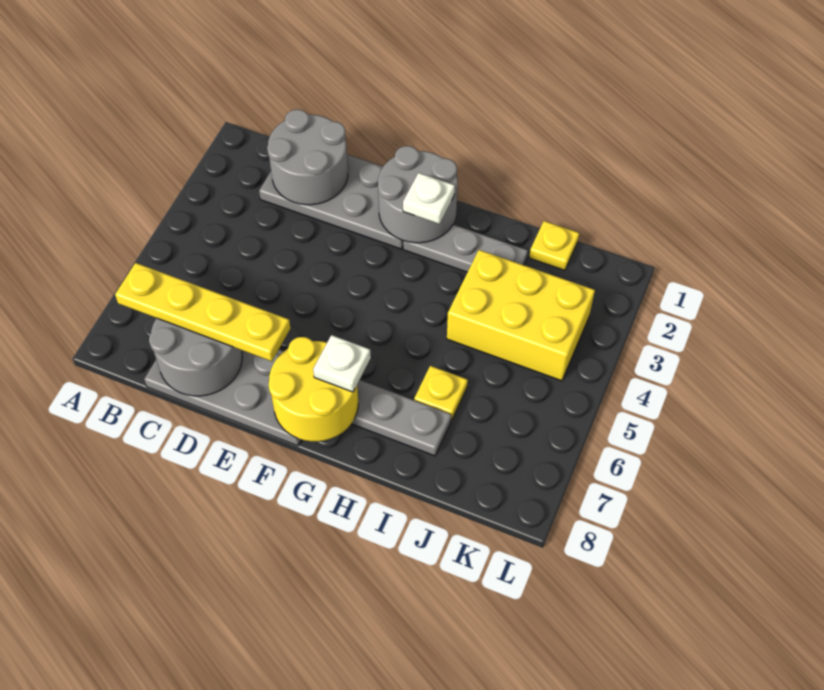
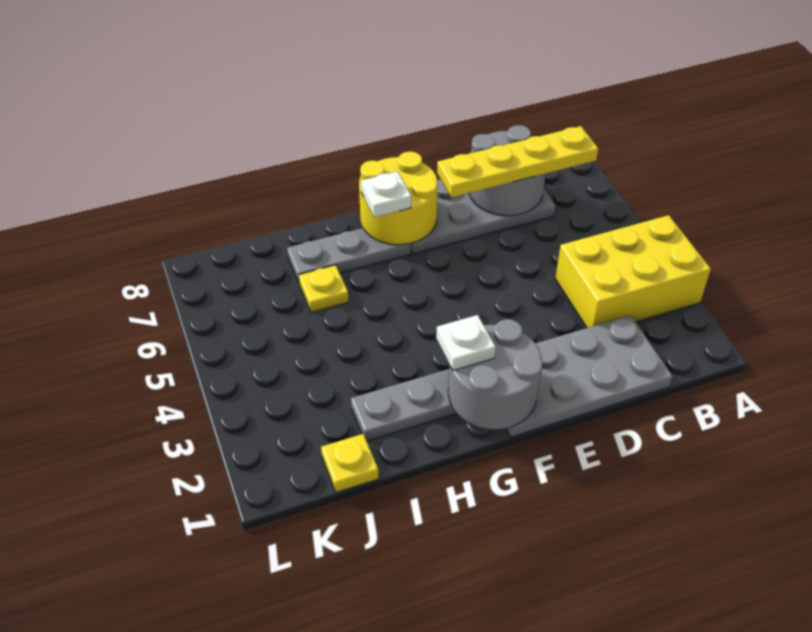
grey 2x2 round brick [267,109,348,205] -> none
yellow 2x3 brick [447,250,595,381] -> yellow 2x3 brick moved to [555,215,711,328]

